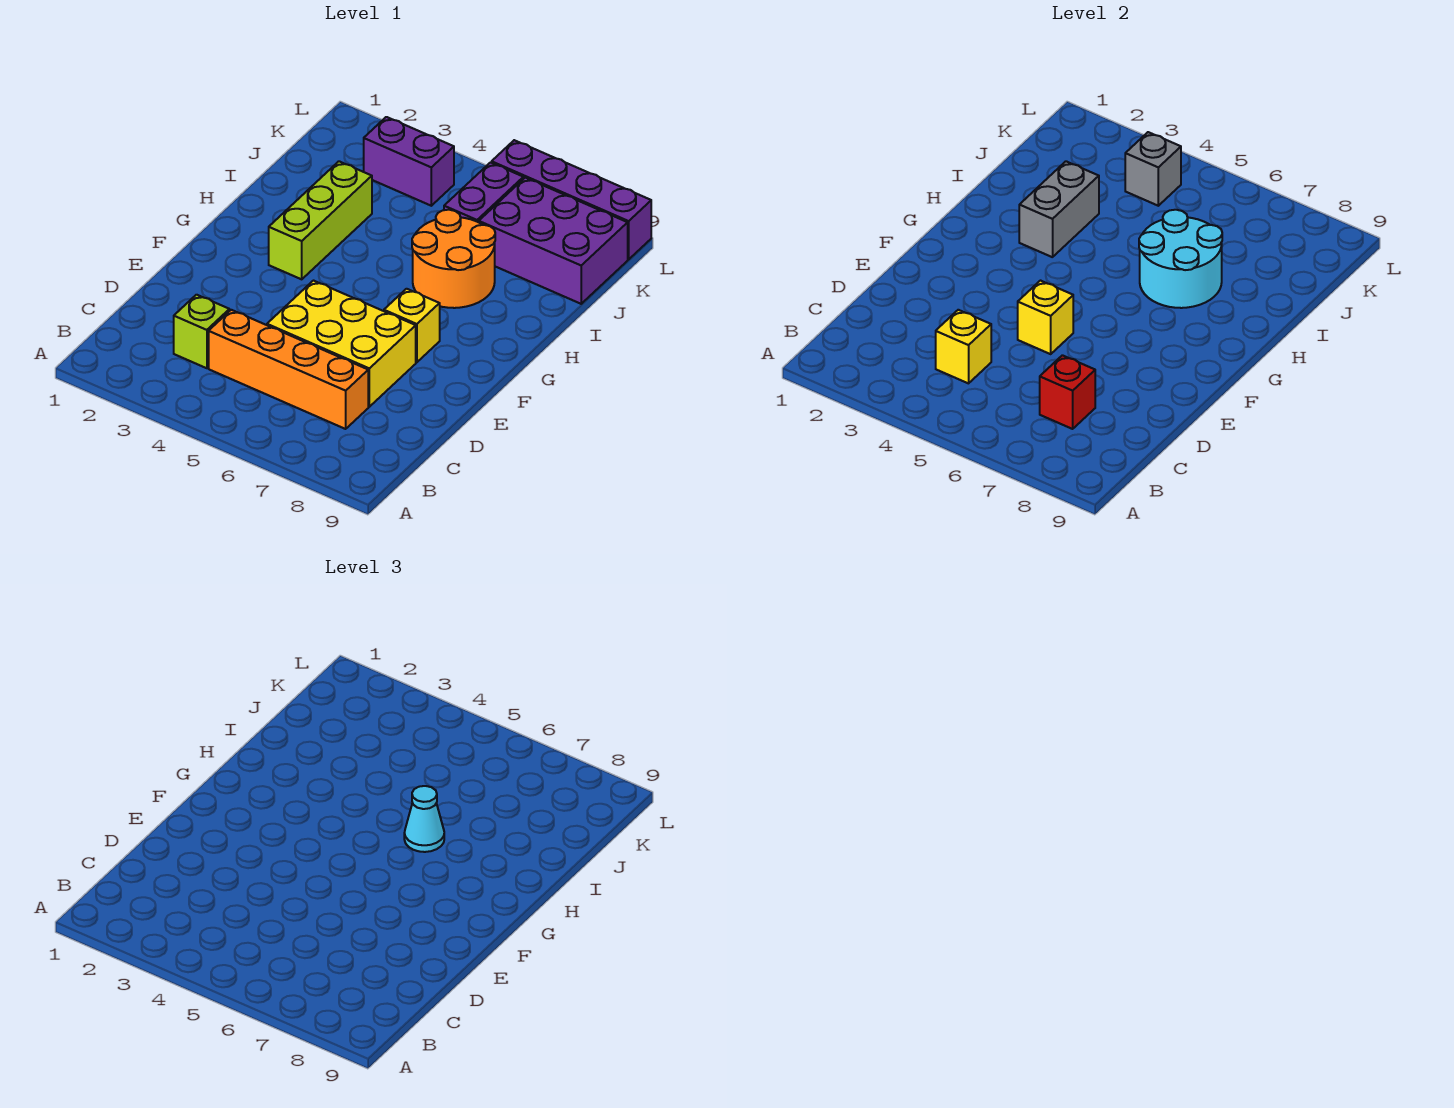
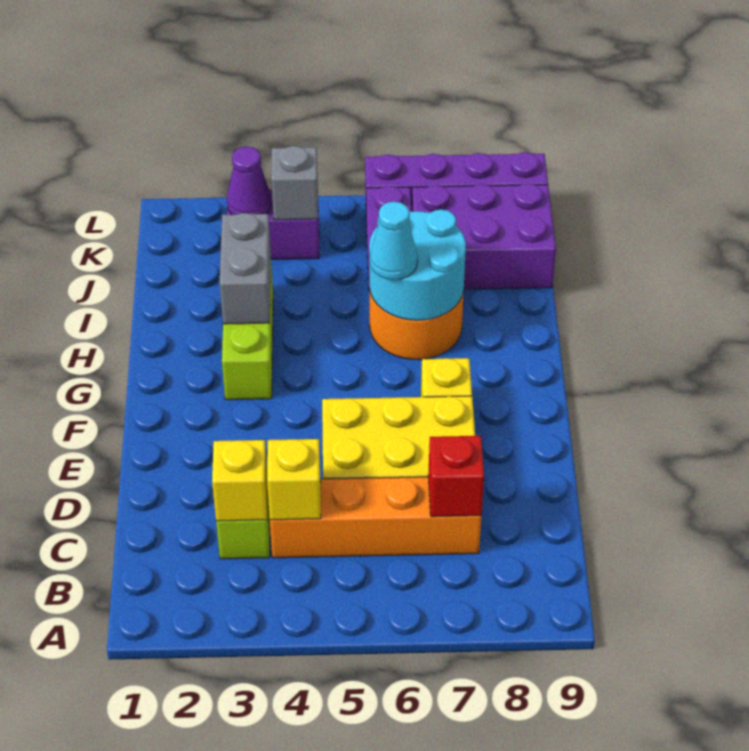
yellow 1x1 brick [1018,281,1073,354] -> yellow 1x1 brick moved to [212,440,268,521]
none -> purple 1x1 cone [227,147,272,215]

